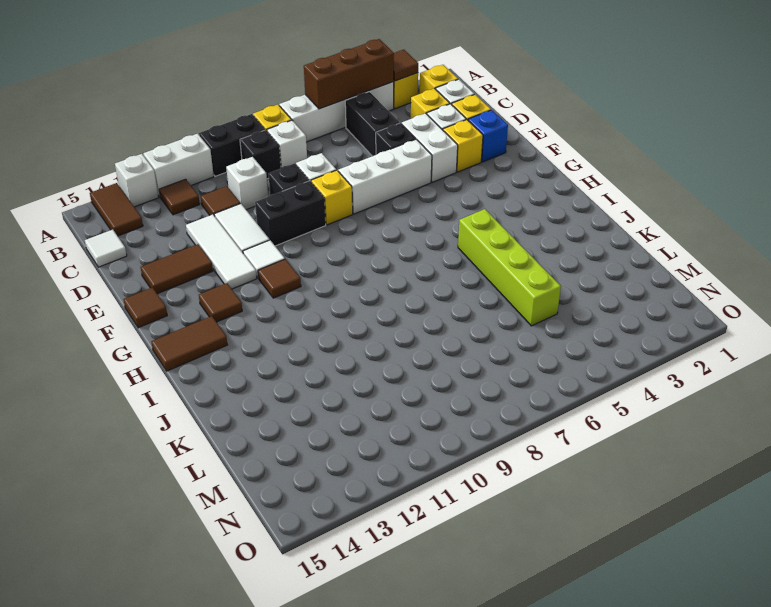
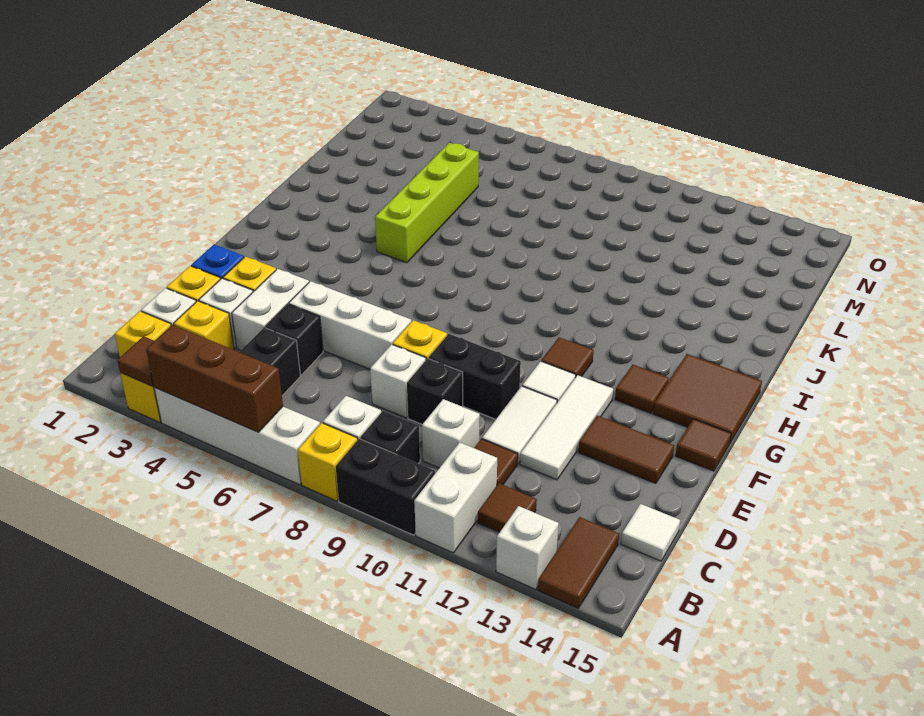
white 1x2 brick [143,134,214,197] -> white 1x2 brick turned to [414,443,497,553]
brown 1x2 tile [151,316,227,371] -> brown 2x2 tile [653,354,762,443]

